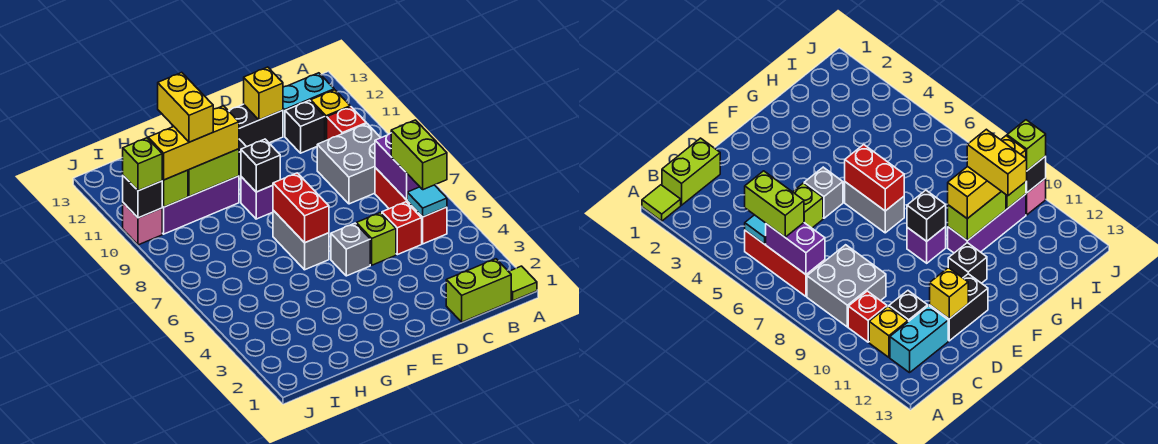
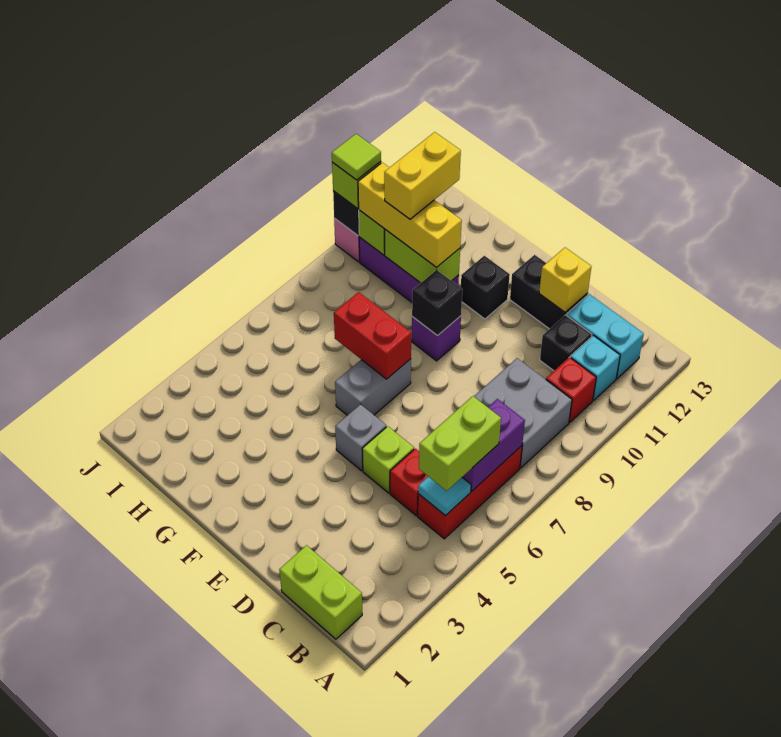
lime 1x1 tile [509,266,537,301] -> lime 1x1 tile moved to [332,134,381,180]
yellow 1x1 brick [311,90,350,141] -> cyan 1x1 brick [570,335,620,400]
red 1x2 brick [273,173,329,243] -> red 1x2 brick turned to [334,292,411,379]

